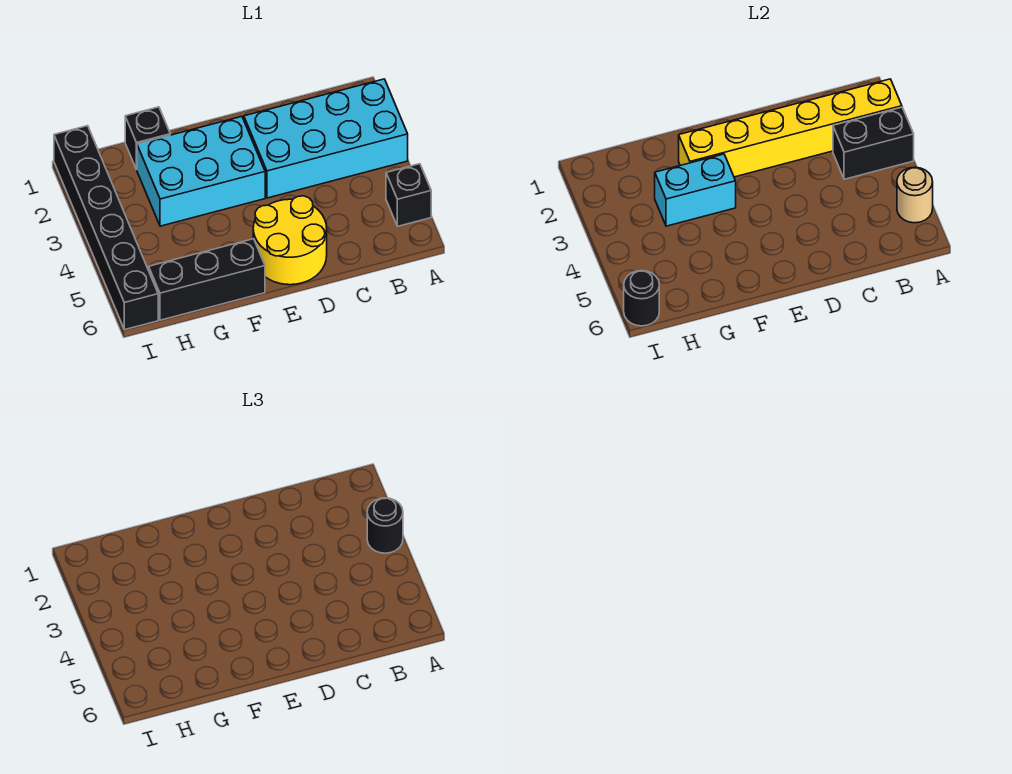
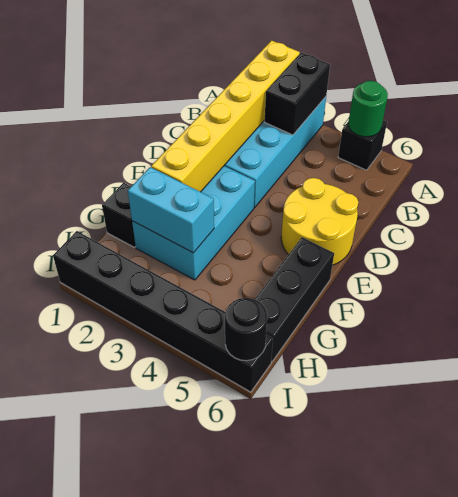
black 1x1 round brick [367,498,403,553] -> none
tan 1x1 round brick [897,167,933,223] -> green 1x1 round brick [348,81,388,137]
cyan 1x2 brick [655,154,736,226] -> cyan 1x2 brick turned to [128,167,214,253]

